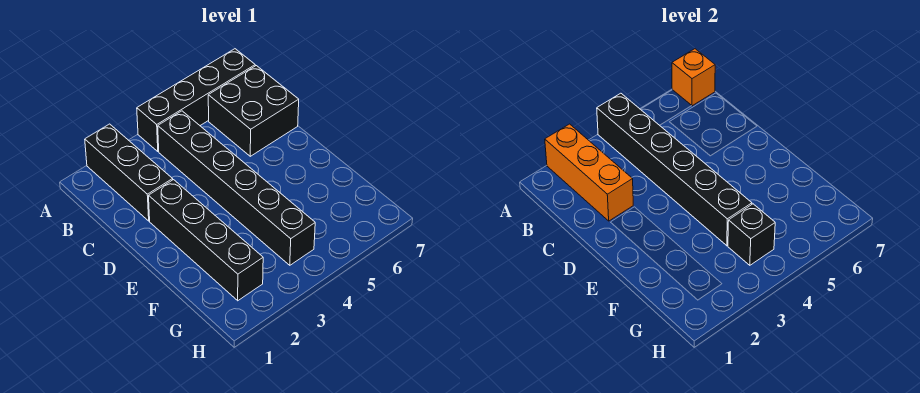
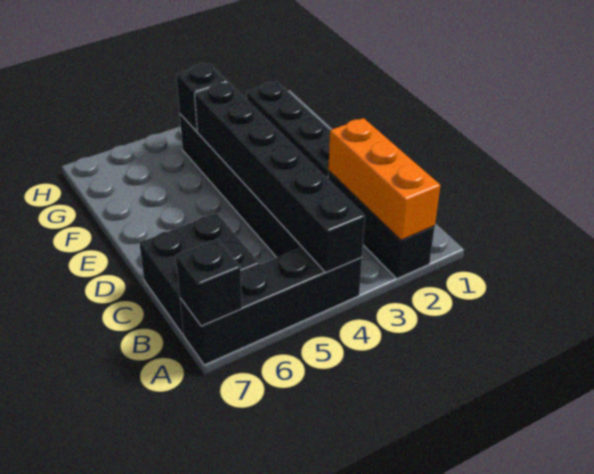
orange 1x1 brick [672,49,715,106] -> black 1x1 brick [176,239,242,326]

